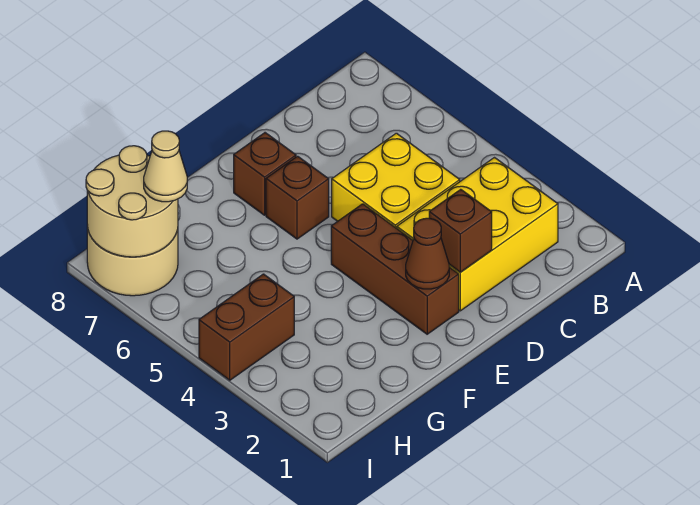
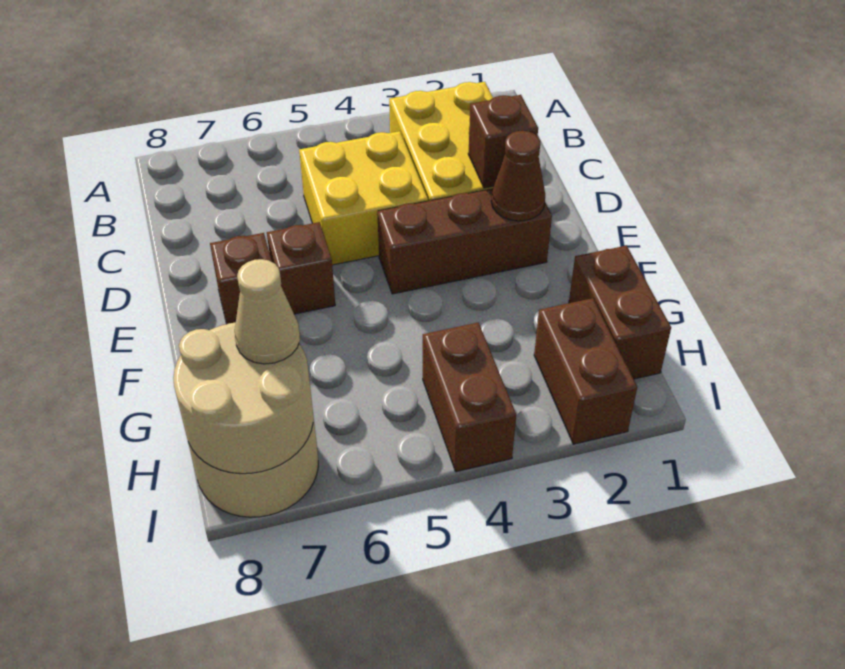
none -> brown 1x2 brick [569,246,671,379]
none -> brown 1x2 brick [534,298,637,444]

